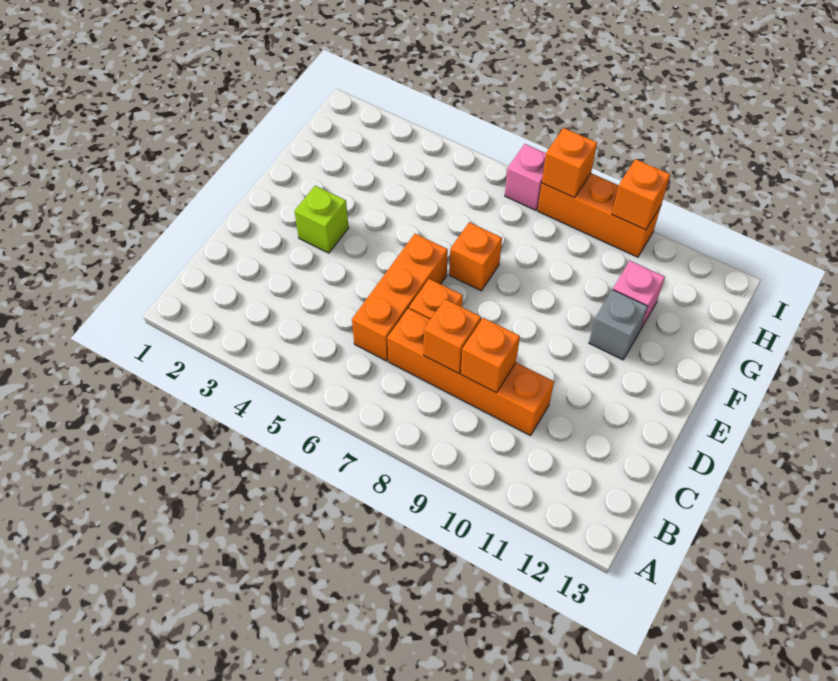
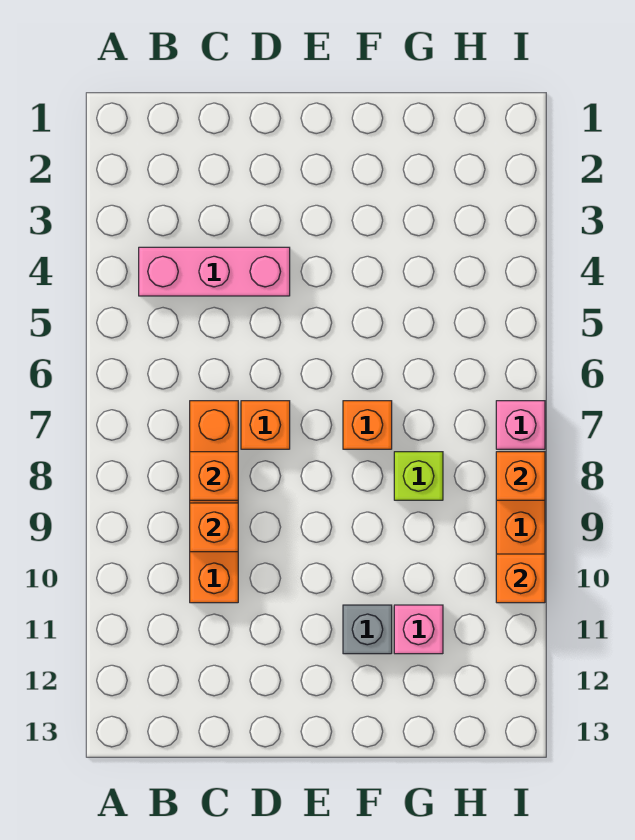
none -> pink 1x3 brick [139,247,290,296]
orange 1x3 brick [352,234,448,361] -> none
lime 1x1 brick [295,186,349,253] -> lime 1x1 brick moved to [394,452,443,500]

